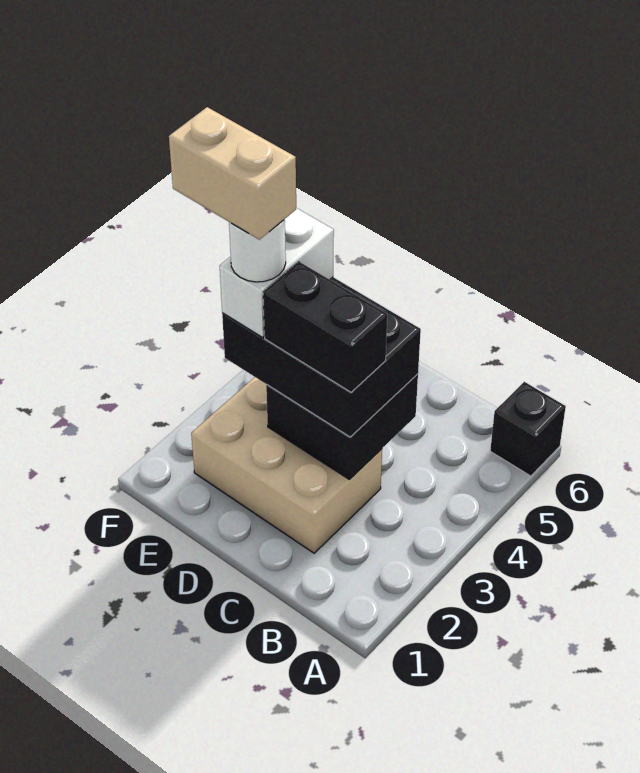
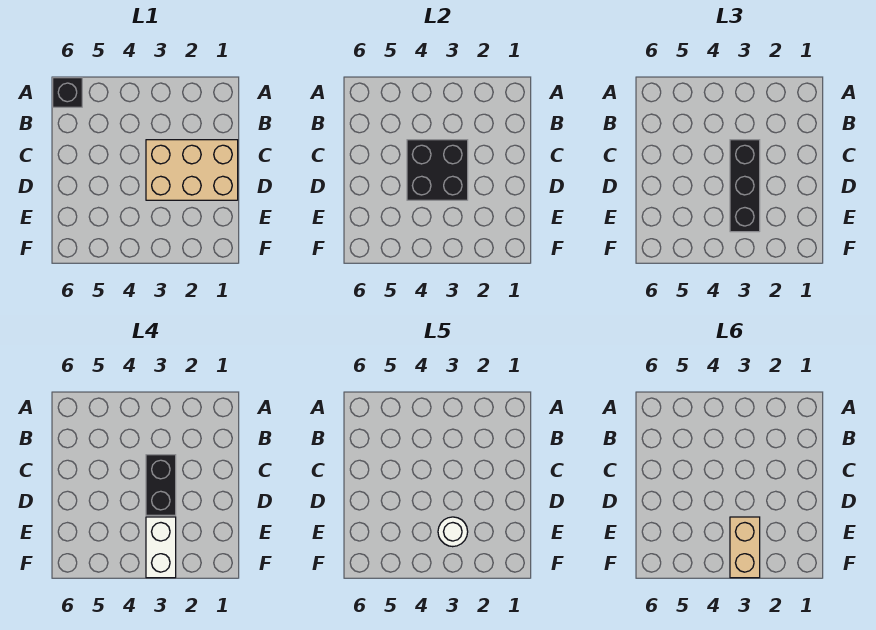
tan 2x3 brick [191,377,382,553] -> tan 2x3 brick turned to [146,140,238,200]
black 2x3 brick [222,277,421,437] -> black 1x3 brick [730,140,760,232]
white 1x2 brick [220,208,334,337] -> white 1x2 brick turned to [146,517,176,578]

